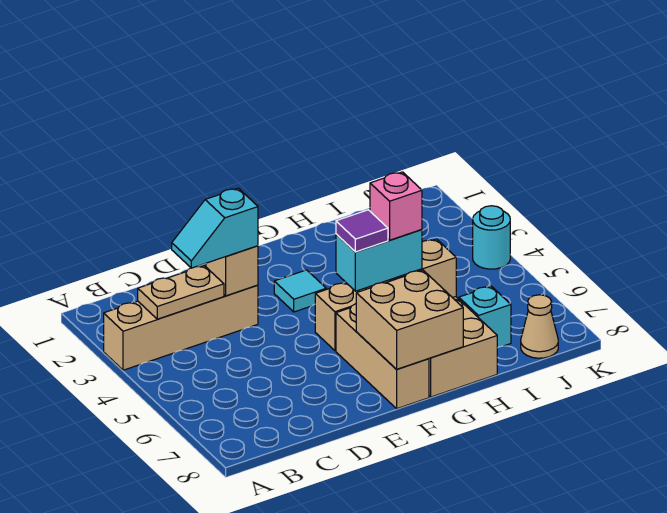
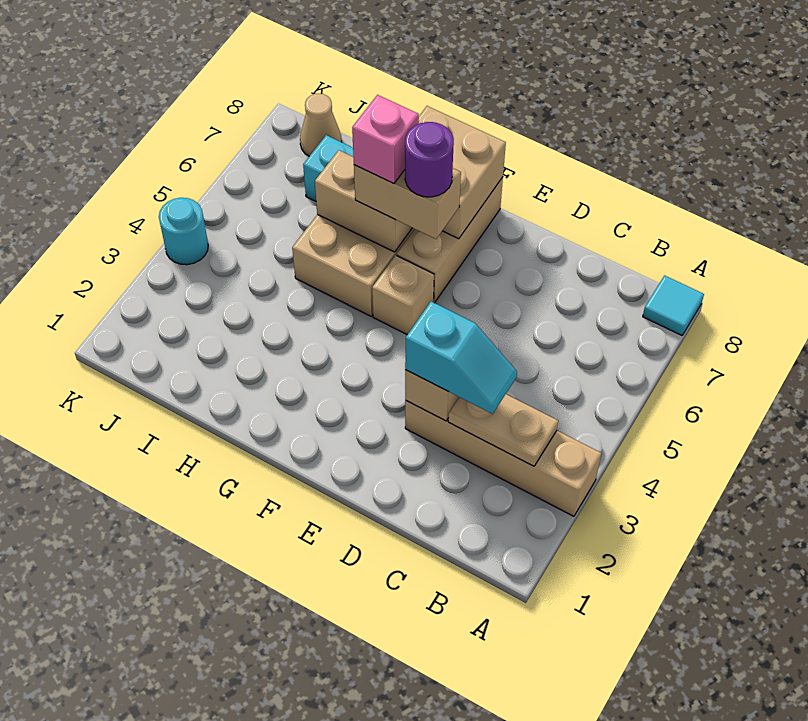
cyan 1x1 tile [274,270,326,312] -> cyan 1x1 tile moved to [643,276,704,335]
cyan 1x2 brick [336,229,422,291] -> tan 1x2 brick [354,165,461,239]
purple 1x1 tile [336,210,388,252] -> purple 1x1 round brick [405,122,454,197]

